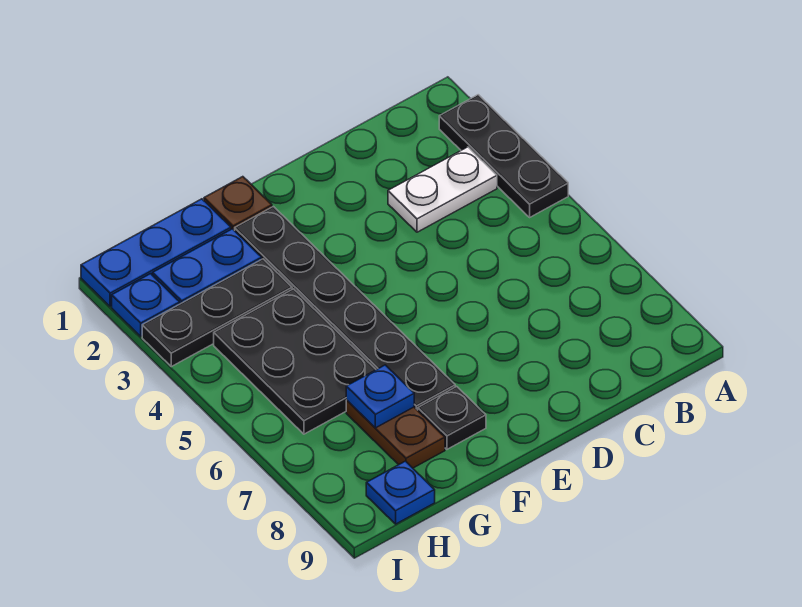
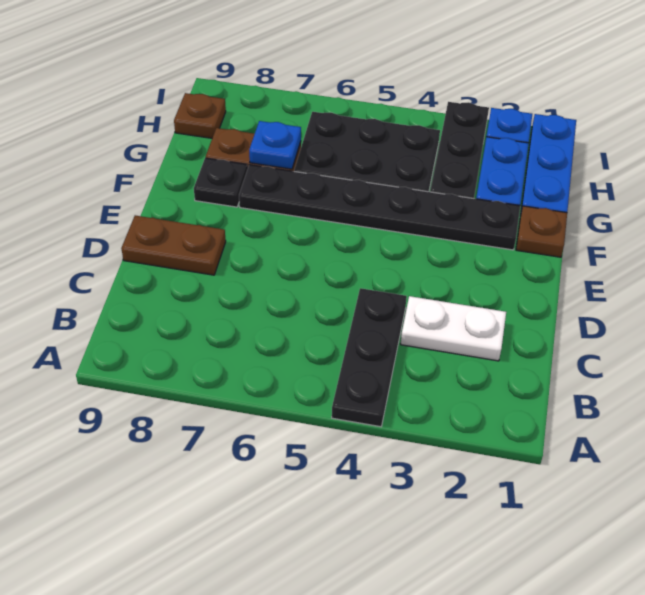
black 1x3 plate [439,95,568,217] -> black 1x3 plate turned to [332,288,407,427]
white 1x2 plate [388,147,497,232] -> white 1x2 plate turned to [401,296,506,361]
none -> brown 1x2 plate [121,215,226,275]
blue 1x1 plate [366,461,435,524] -> brown 1x1 plate [174,93,226,138]

